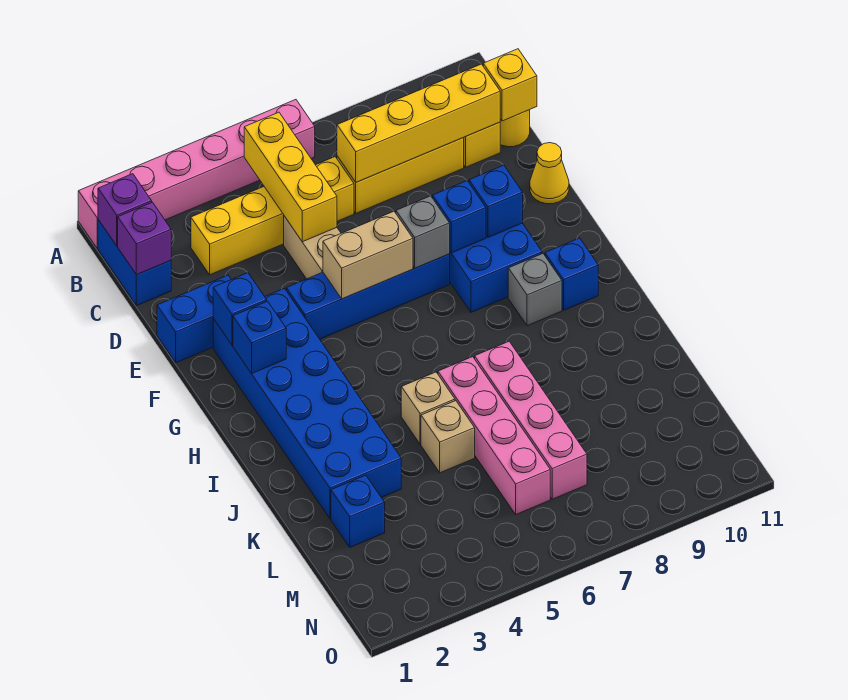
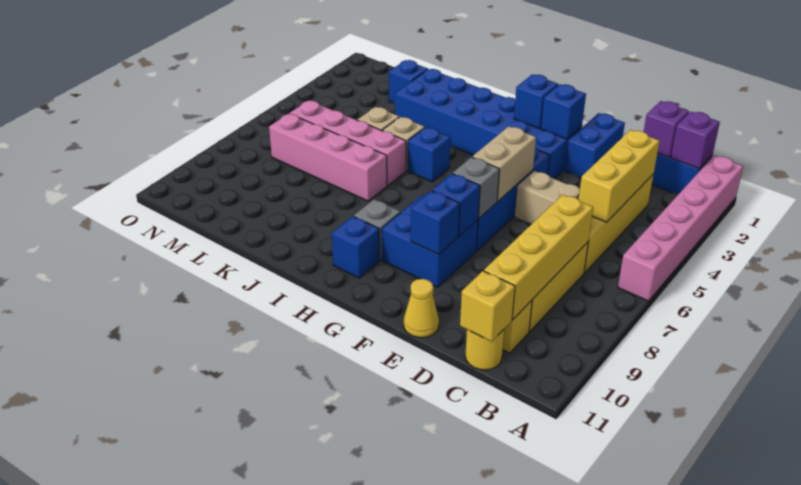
yellow 1x3 brick [244,112,337,242] -> yellow 1x3 brick turned to [579,130,660,222]
none -> blue 1x1 brick [408,127,451,182]

